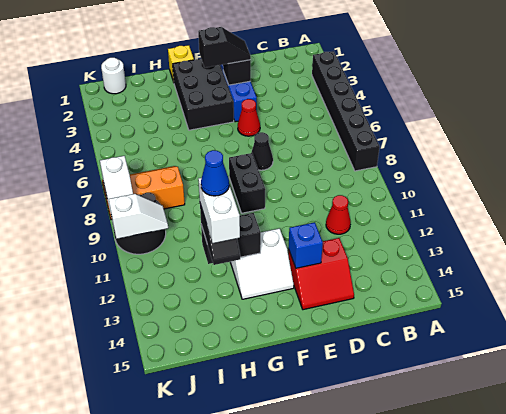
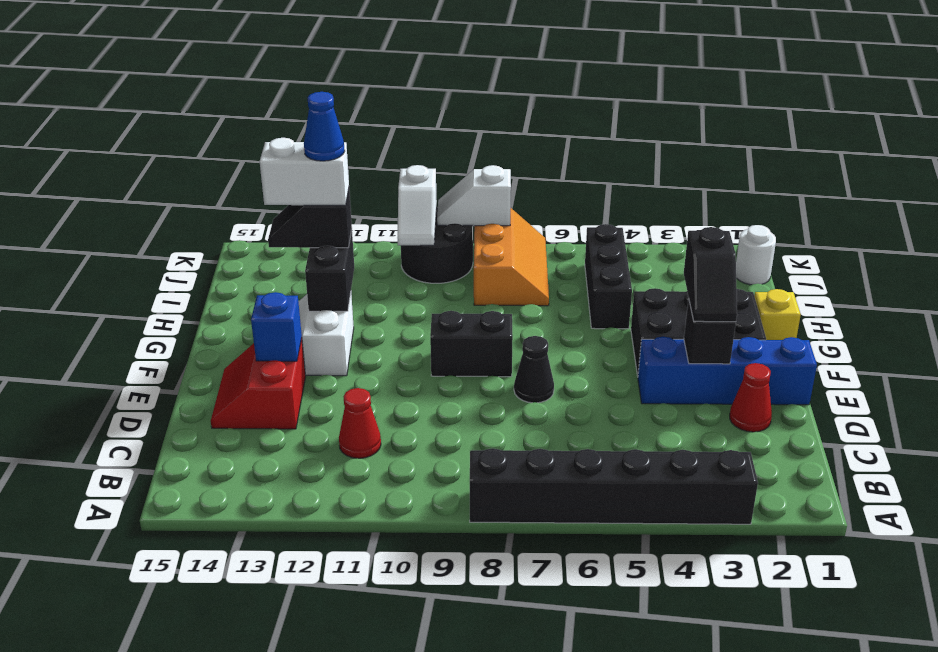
red 1x1 cone [238,99,260,136] -> red 1x1 cone moved to [730,363,772,432]
none -> black 1x3 brick [585,224,632,329]

